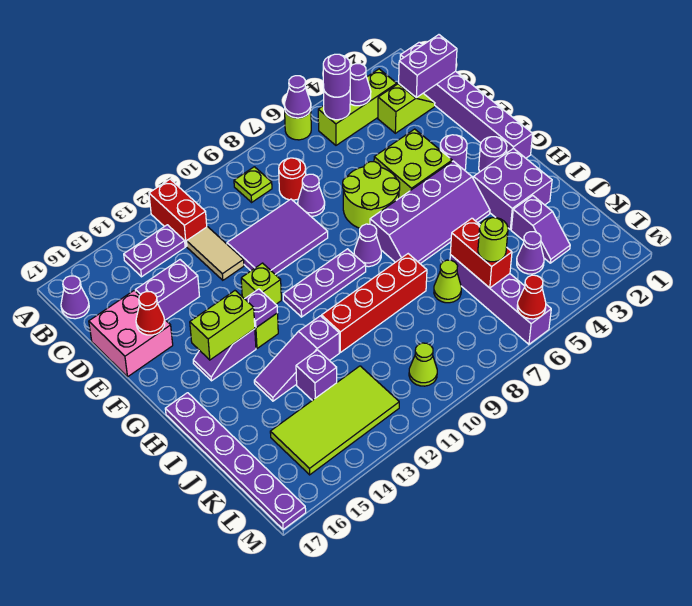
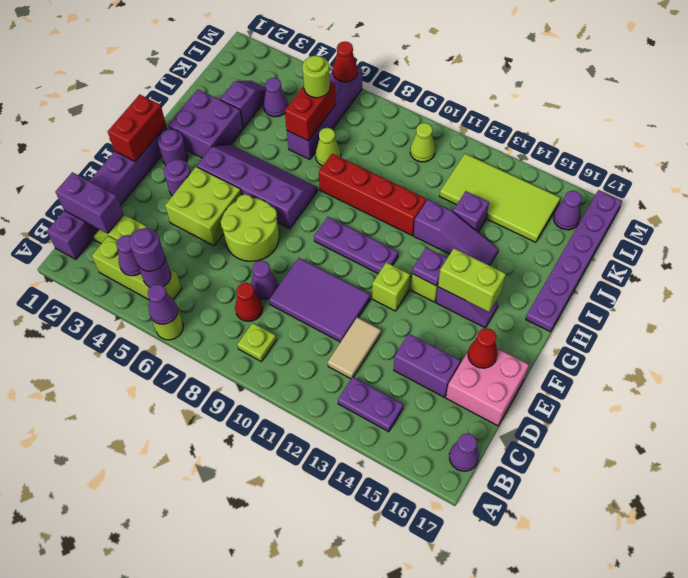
red 1x2 brick [149,179,207,246] -> red 1x2 brick moved to [108,95,166,161]
red 1x1 round brick [279,158,306,200] -> red 1x1 cone [235,283,263,321]
purple 1x1 cone [354,224,381,267] -> purple 1x1 cone moved to [553,191,582,230]

